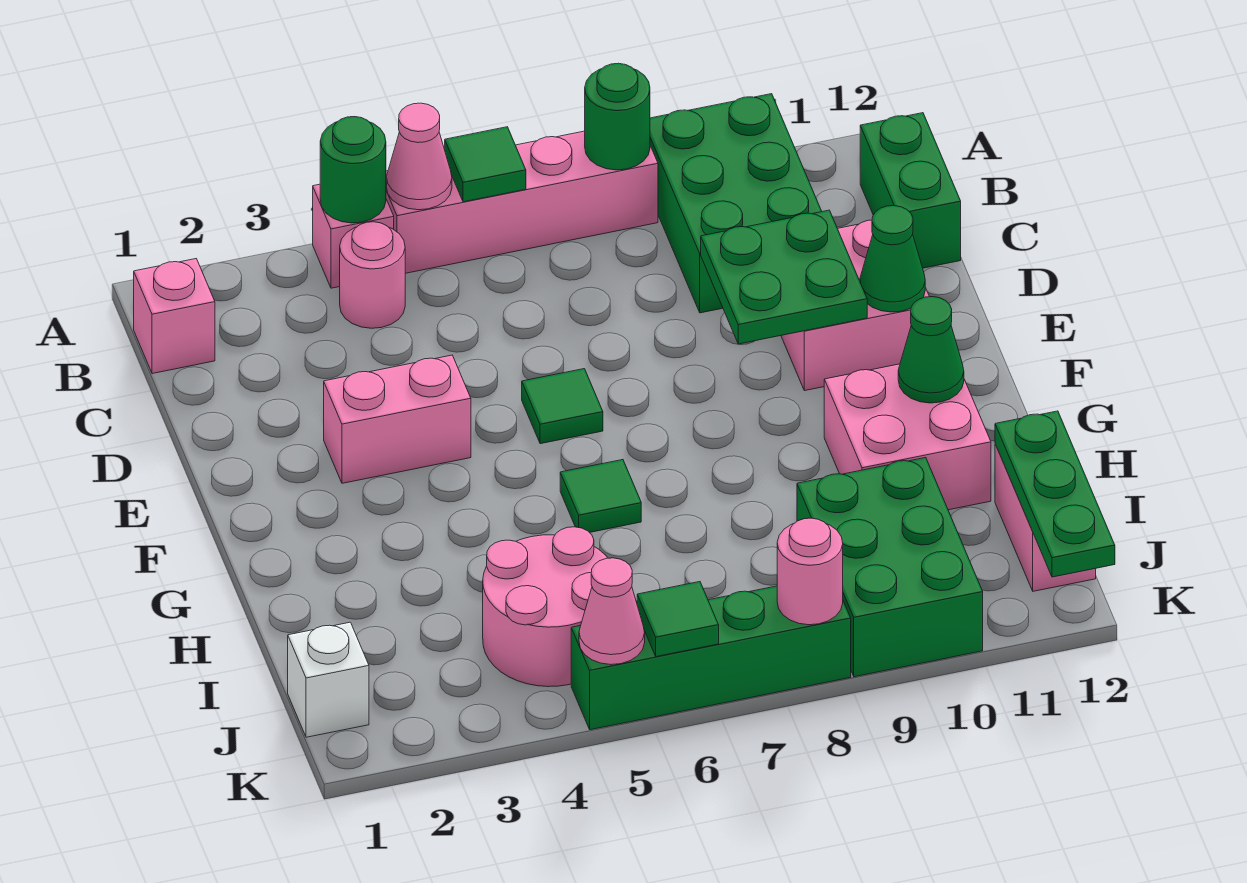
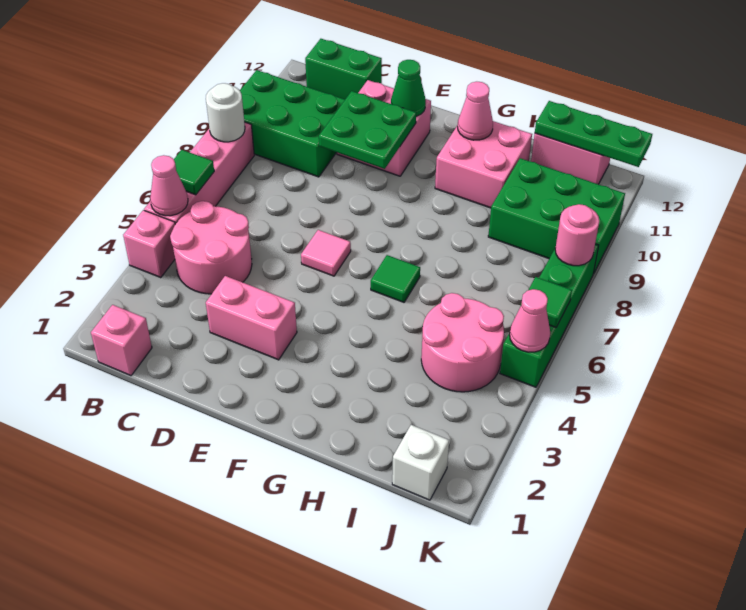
green 1x1 round brick [320,117,386,223] -> none
green 1x1 round brick [585,63,650,170] -> white 1x1 round brick [206,83,245,142]
pink 1x1 round brick [340,222,405,328] -> pink 2x2 round brick [170,201,252,294]
pink 1x2 brick [324,355,471,483] -> pink 1x2 brick turned to [206,276,297,360]
green 1x1 tile [522,369,603,444] -> pink 1x1 tile [301,230,351,276]
green 1x1 cone [898,297,964,403] -> pink 1x1 cone [458,82,493,140]

